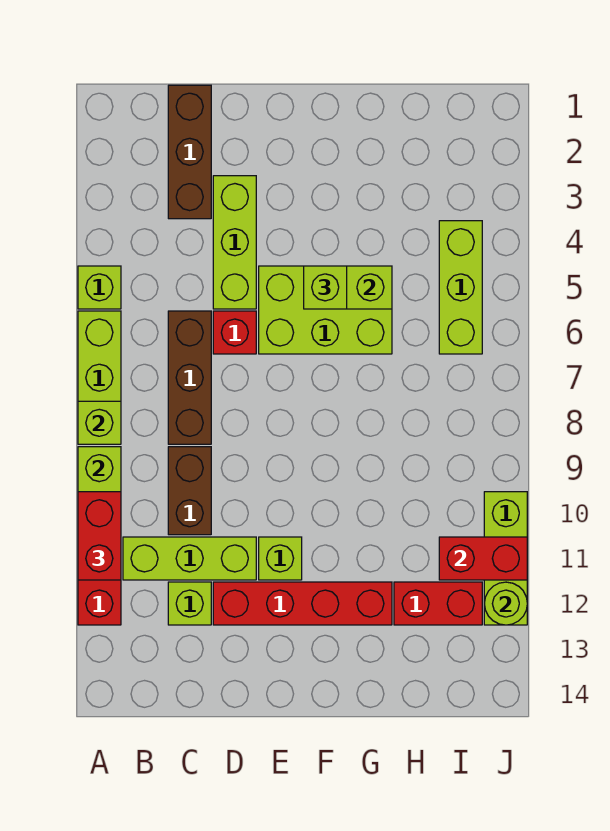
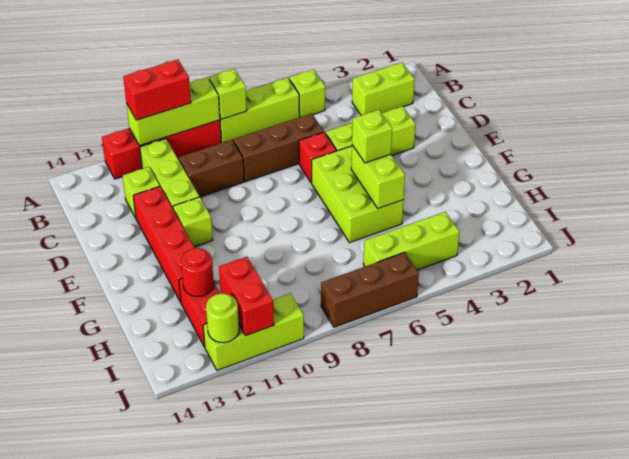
none -> lime 1x2 brick [352,63,415,115]
brown 1x3 brick [168,85,211,219] -> brown 1x3 brick moved to [321,252,419,327]
none -> red 1x1 round brick [181,248,214,296]

